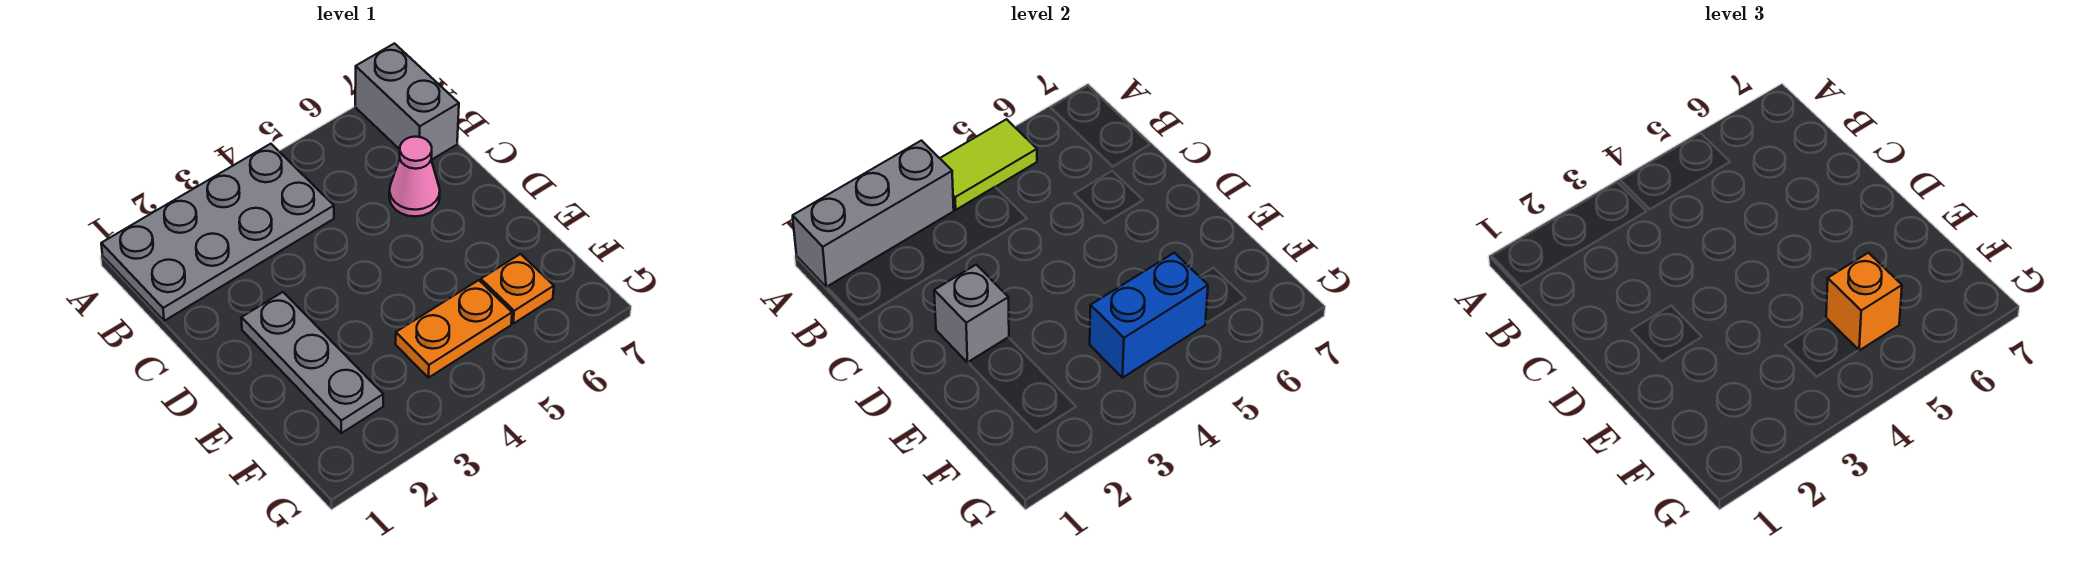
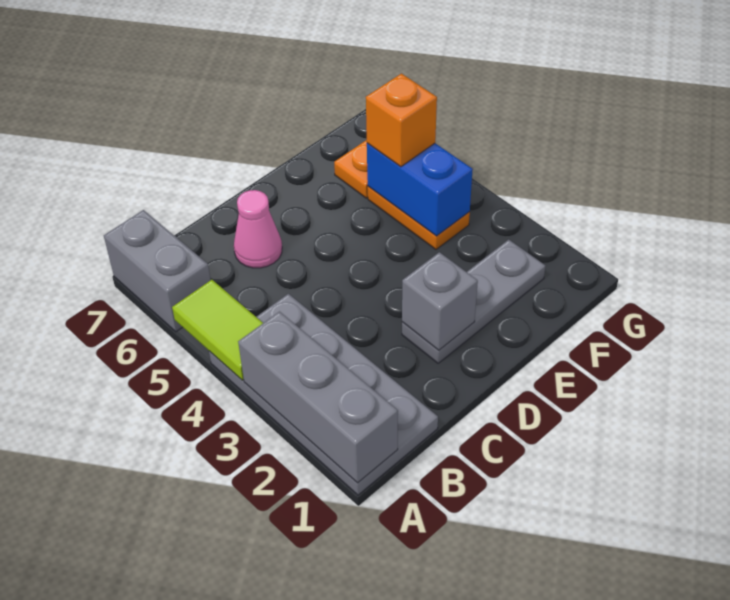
grey 1x2 brick [355,43,459,160] -> grey 1x2 brick turned to [104,210,211,332]

